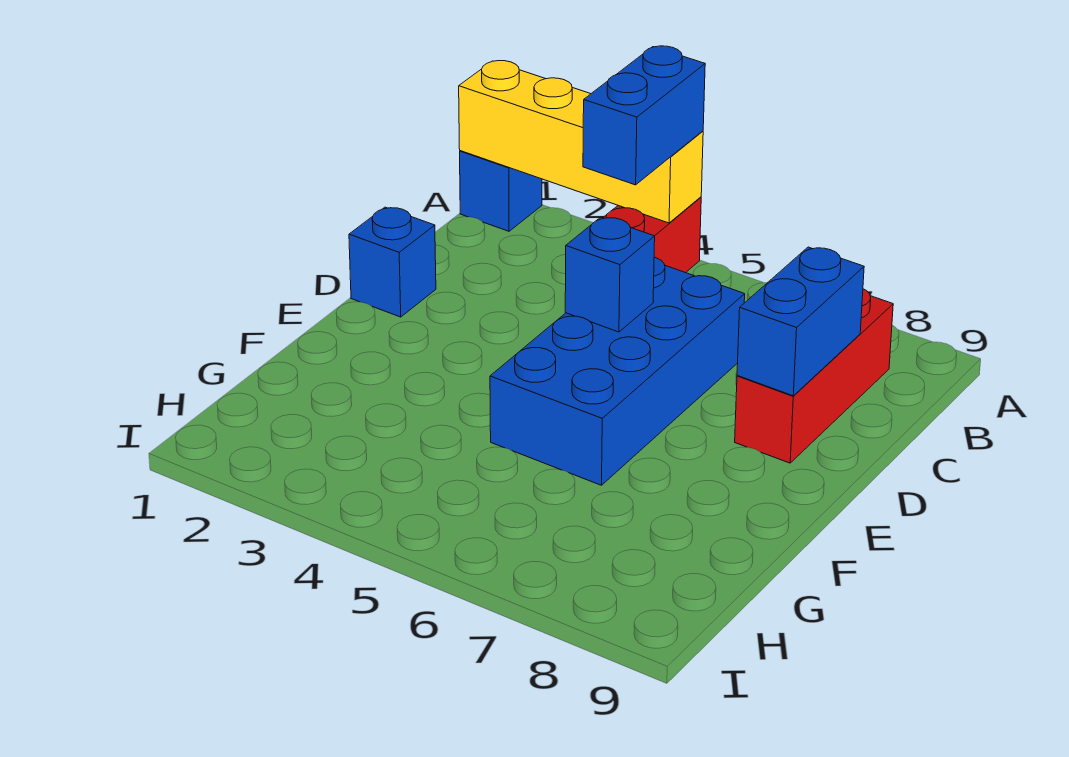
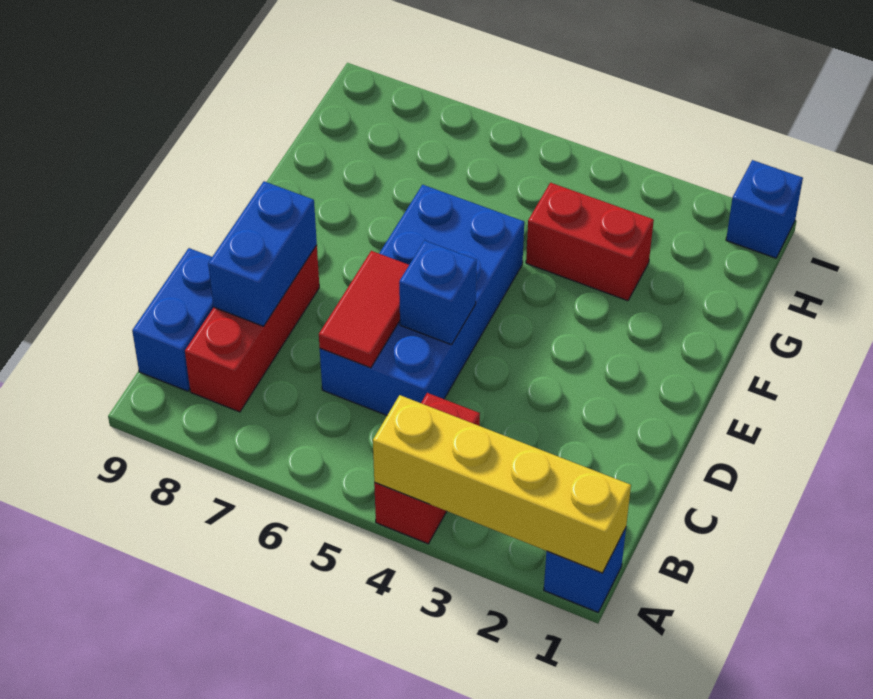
blue 1x2 brick [583,46,705,185] -> blue 1x2 brick moved to [132,248,214,391]
none -> red 1x2 tile [319,251,409,368]
blue 1x1 brick [349,207,436,317] -> blue 1x1 brick moved to [726,160,803,258]
none -> red 1x2 brick [526,183,654,301]

